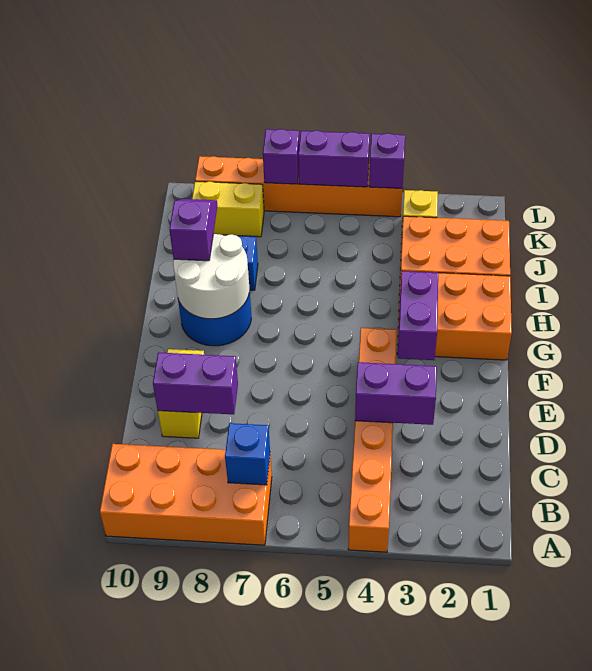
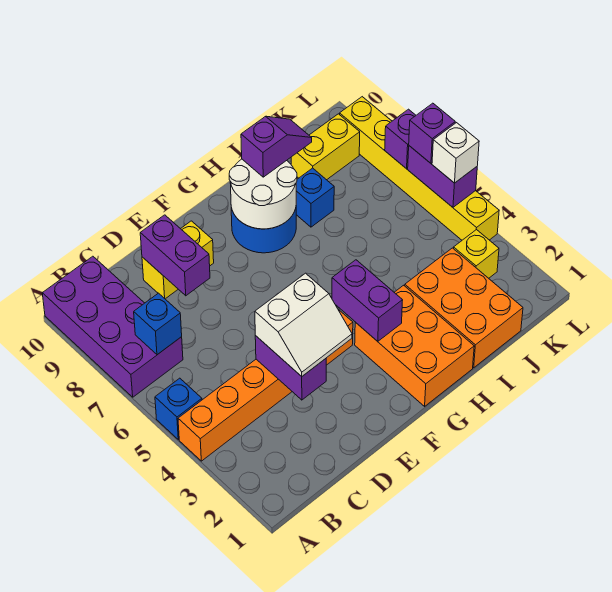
none -> blue 1x1 brick [155,378,202,440]
orange 2x4 brick [100,444,272,545] -> purple 2x4 brick [42,256,183,397]
none -> white 2x2 slope [255,273,352,376]
purple 1x2 brick [398,271,438,360] -> purple 1x2 brick turned to [332,260,403,341]
yellow 1x2 brick [192,181,264,237] -> yellow 1x2 brick turned to [291,114,360,180]
orange 1x6 brick [195,156,402,217] -> yellow 1x6 brick [340,97,499,240]
purple 1x1 brick [369,133,405,189] -> purple 1x1 brick moved to [409,103,455,163]
none -> white 1x1 brick [432,123,479,183]

